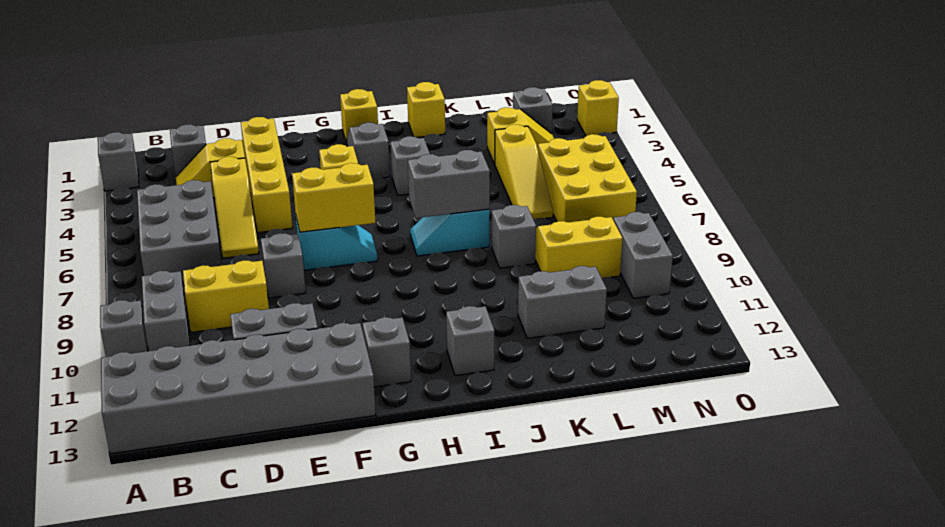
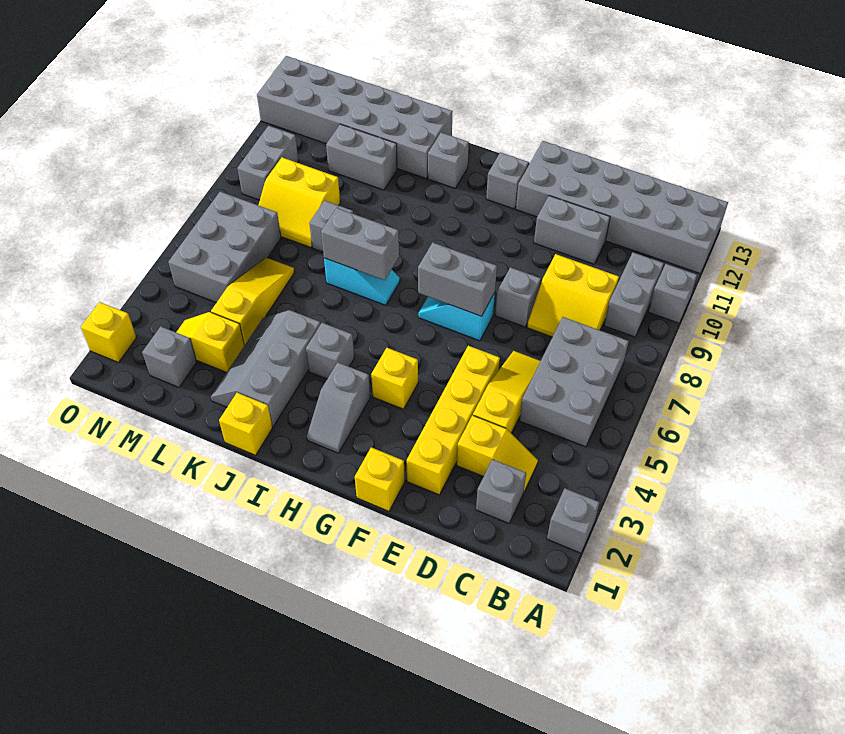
yellow 1x2 brick [292,163,376,232] -> grey 1x2 brick [418,243,497,316]
yellow 1x1 brick [340,89,378,144] -> yellow 1x1 brick moved to [355,447,405,511]
none -> grey 2x3 slope [211,310,321,426]
none -> grey 2x6 brick [257,56,453,178]
yellow 2x3 brick [538,134,637,222] -> grey 2x3 brick [168,192,281,303]

